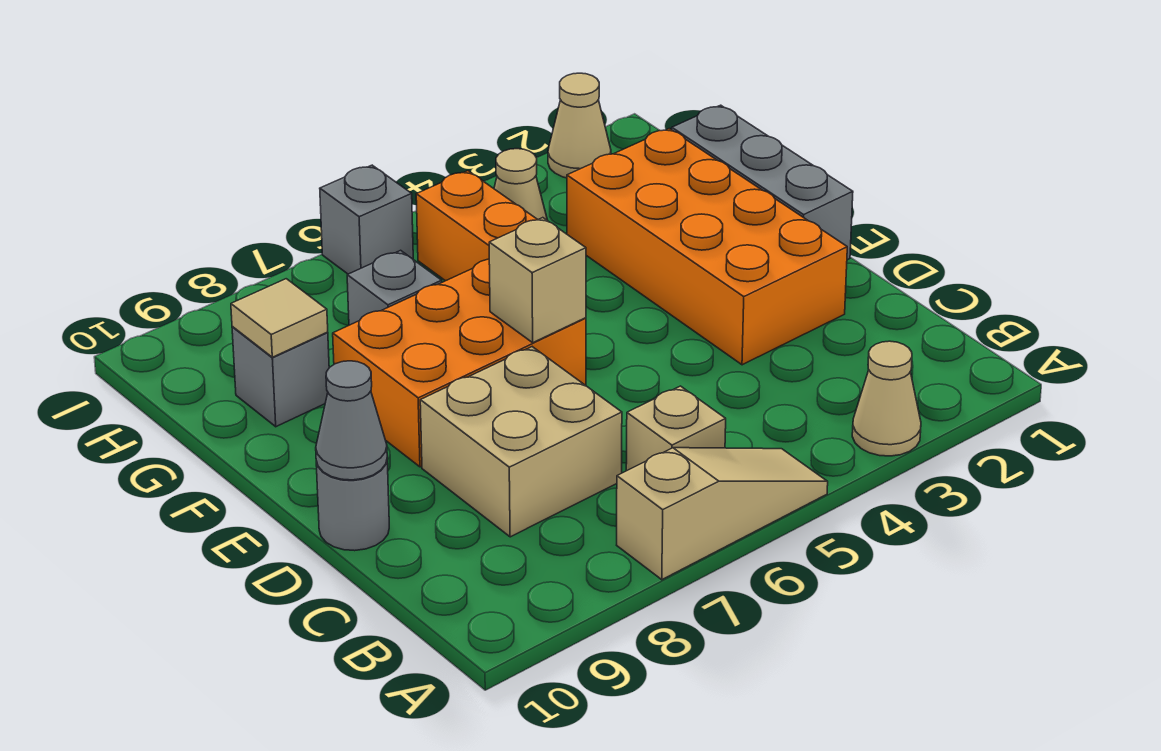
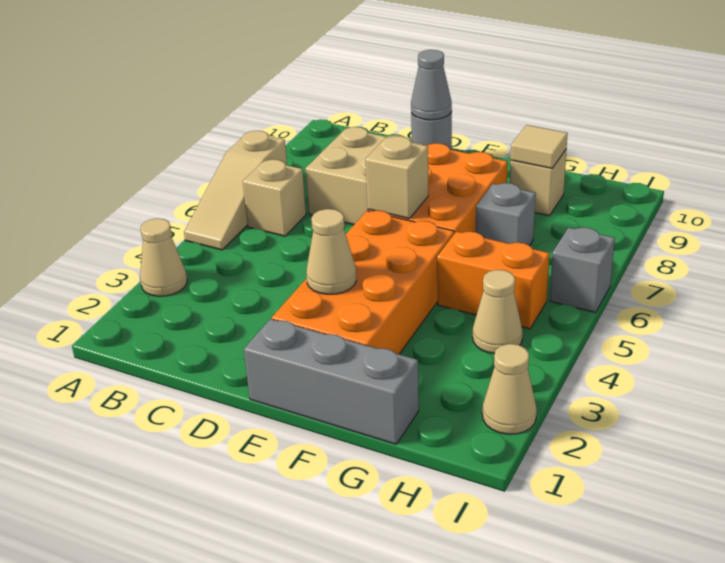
orange 2x4 brick [567,129,847,365] -> orange 2x4 brick turned to [272,211,454,354]
none -> tan 1x1 cone [306,209,356,294]
grey 1x1 brick [232,327,329,427] -> tan 1x1 brick [510,149,567,216]

